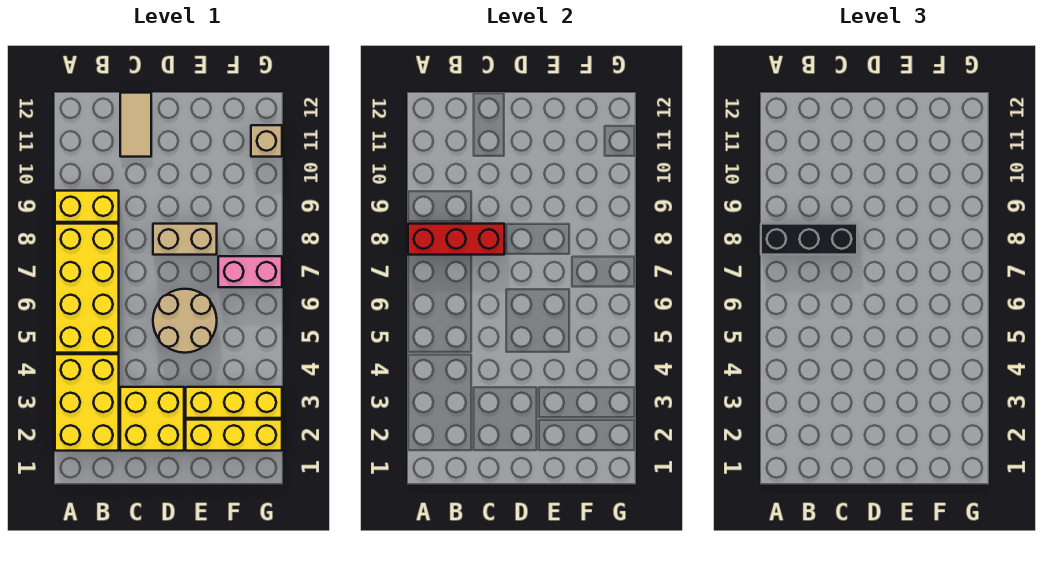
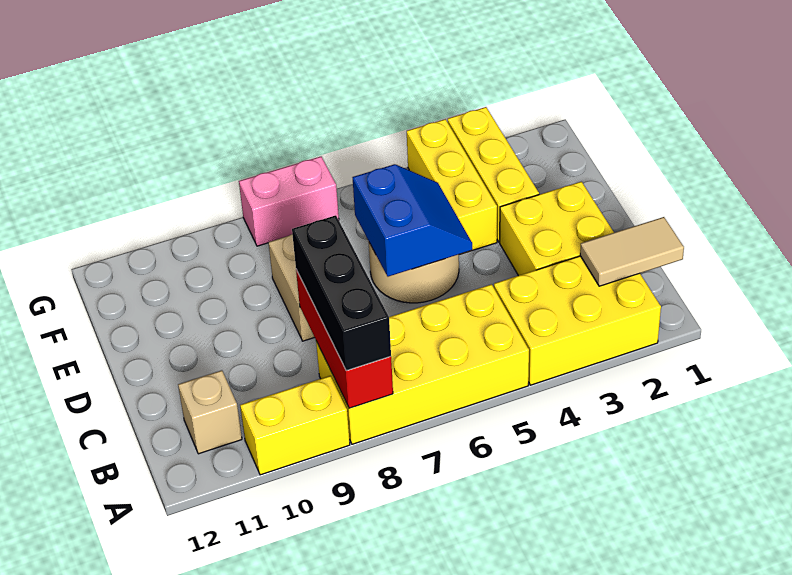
yellow 1x2 brick [55,191,119,222] -> yellow 1x2 brick turned to [240,376,350,475]
tan 1x2 tile [120,93,151,157] -> tan 1x2 tile moved to [580,217,684,286]
none -> blue 2x2 slope [353,164,472,277]
yellow 1x3 brick [186,420,282,451] -> yellow 1x3 brick moved to [407,119,497,254]
pink 1x2 brick [218,256,282,287] -> pink 1x2 brick turned to [239,157,339,246]
tan 1x1 brick [251,125,282,157] -> tan 1x1 brick moved to [178,370,242,454]

